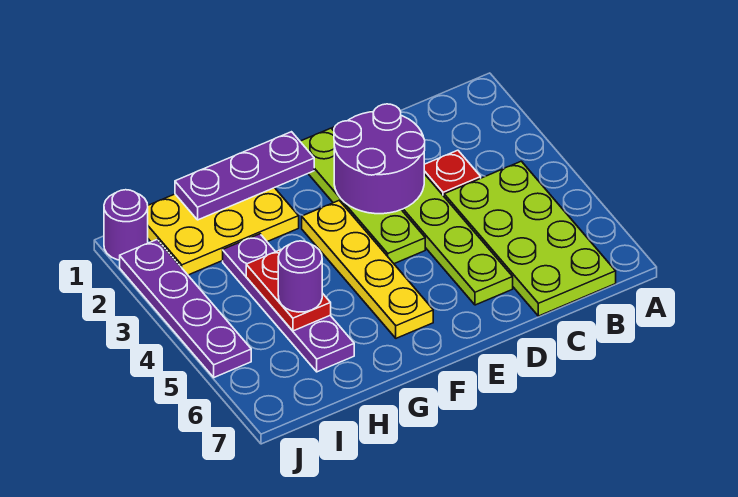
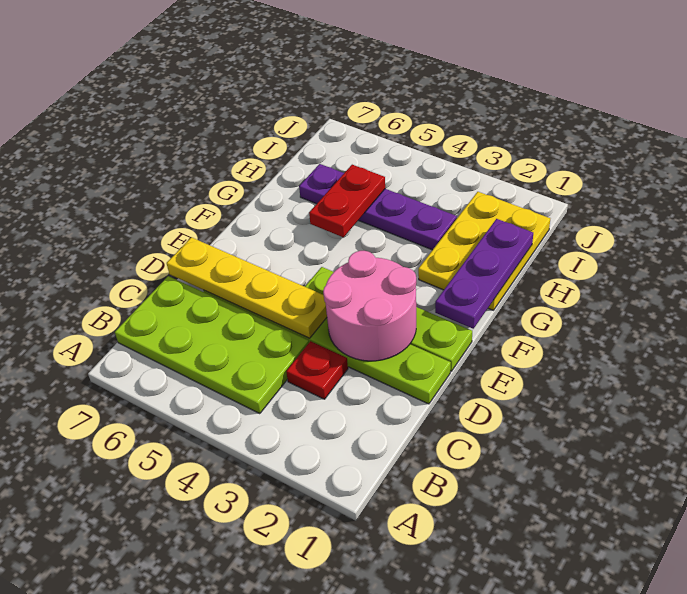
purple 2x2 round brick [334,104,425,214] -> pink 2x2 round brick [323,251,416,361]
yellow 1x4 plate [302,201,433,338] -> yellow 1x4 plate moved to [167,237,327,338]
red 1x2 plate [246,249,331,331] -> red 1x2 plate turned to [309,165,385,238]
purple 1x1 round brick [278,241,322,312] -> none
purple 1x1 round brick [104,190,148,260] -> none
purple 1x4 plate [120,240,251,377] -> none

